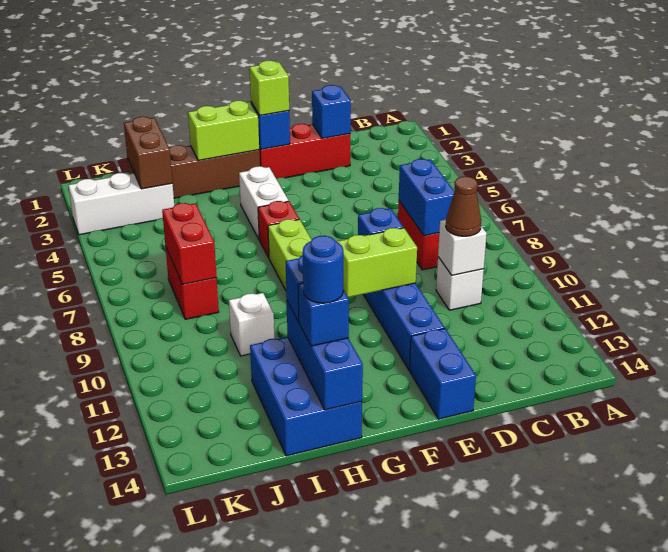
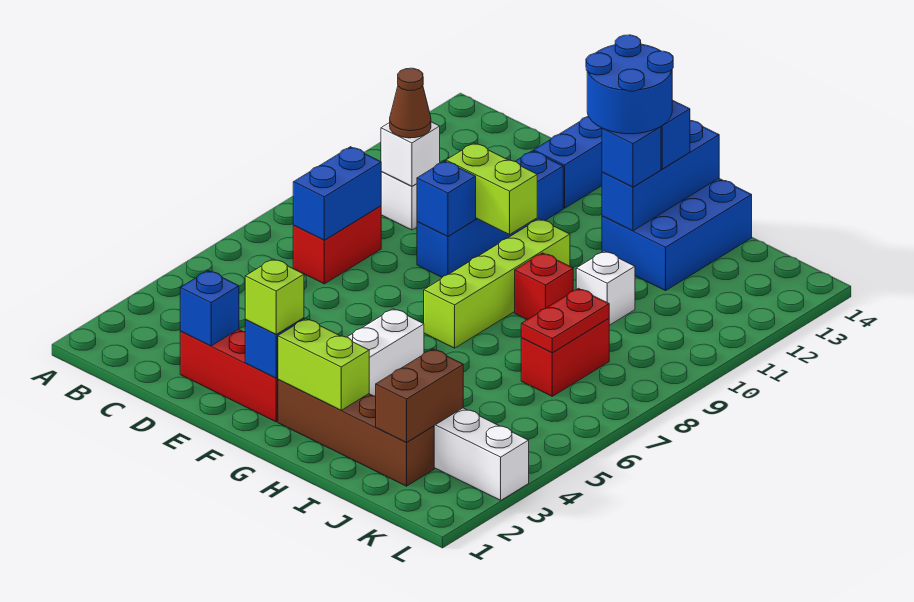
red 1x1 brick [258,201,299,258] -> red 1x1 brick moved to [515,253,573,320]
blue 1x1 round brick [303,236,343,303] -> blue 2x2 round brick [586,35,673,134]
red 1x2 brick [162,203,217,284] -> red 1x2 plate [521,288,609,353]

